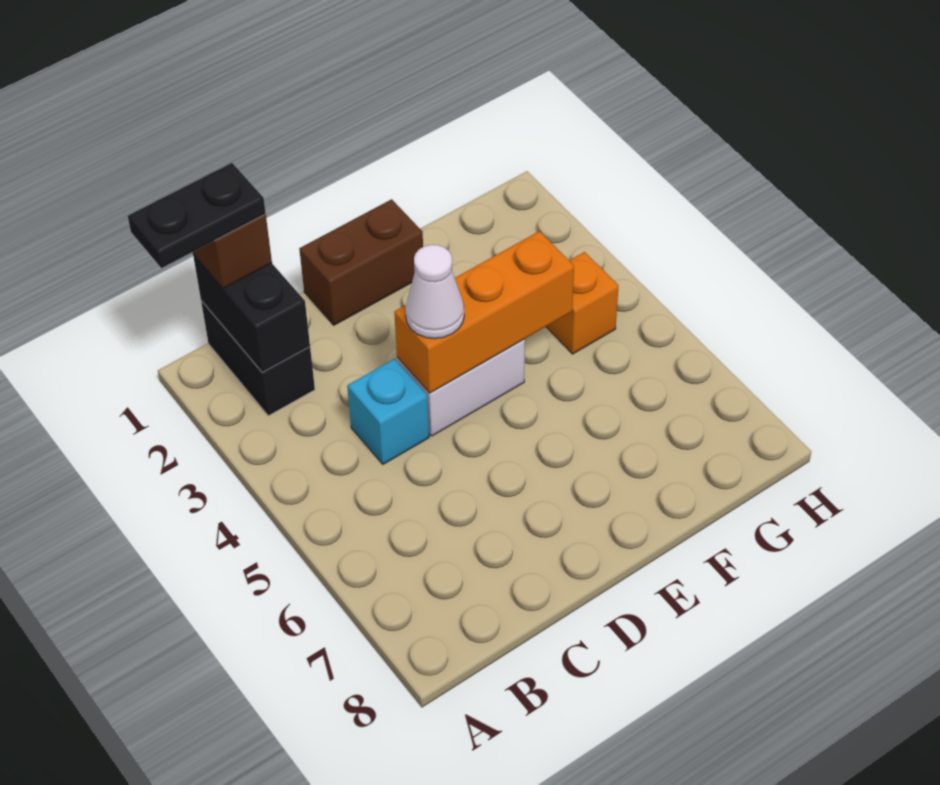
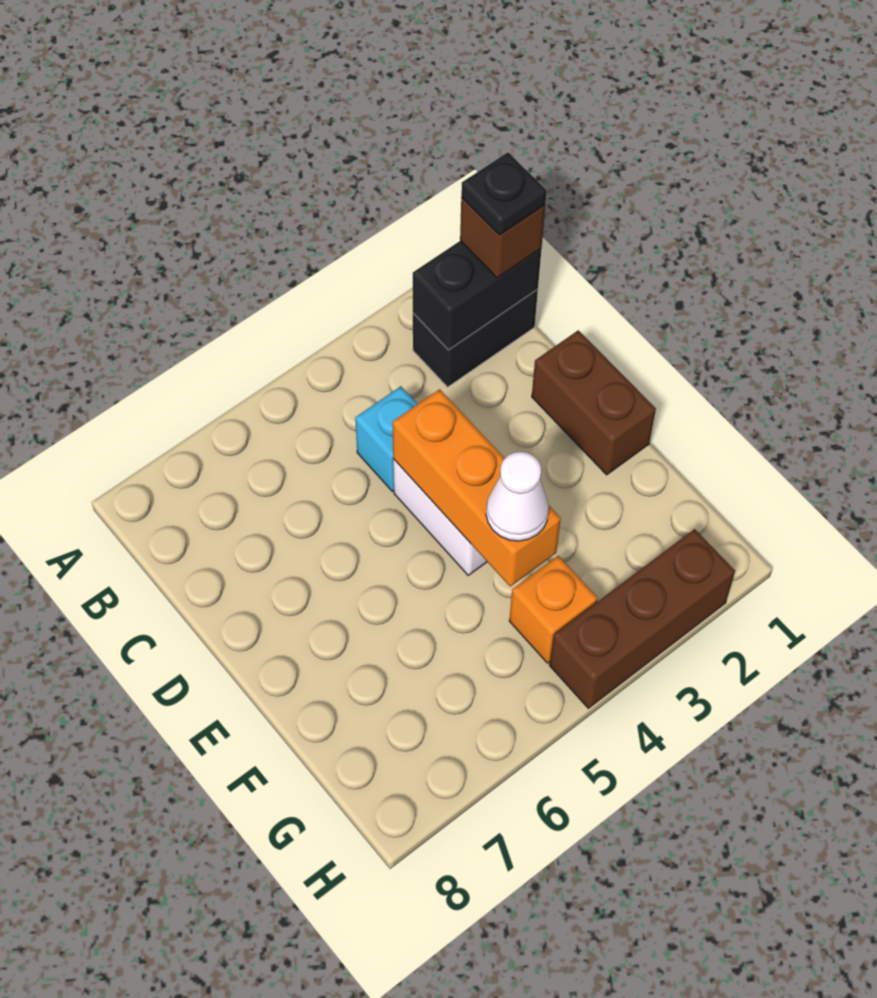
black 1x2 plate [128,163,266,268] -> black 1x1 plate [461,152,547,235]
white 1x1 cone [405,245,464,339] -> white 1x1 cone moved to [486,452,549,541]
none -> brown 1x3 brick [549,529,735,708]

